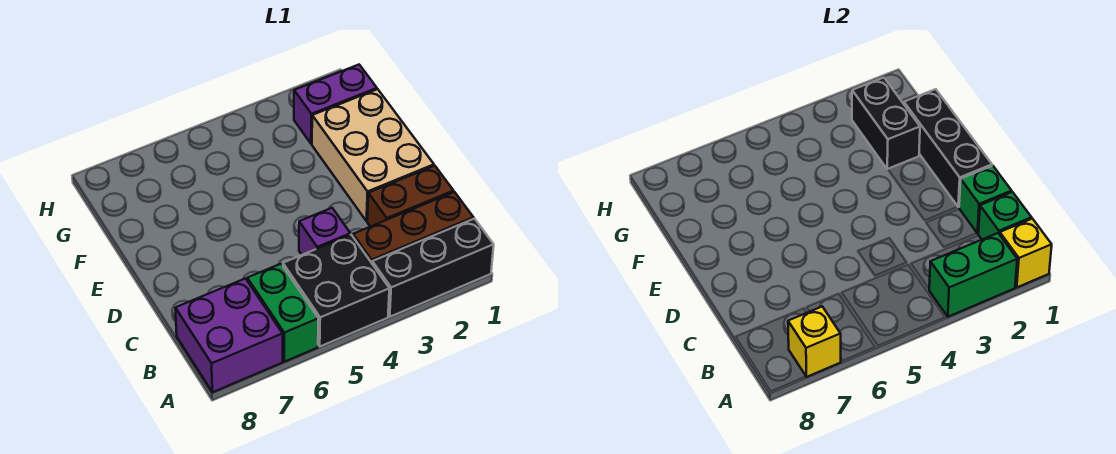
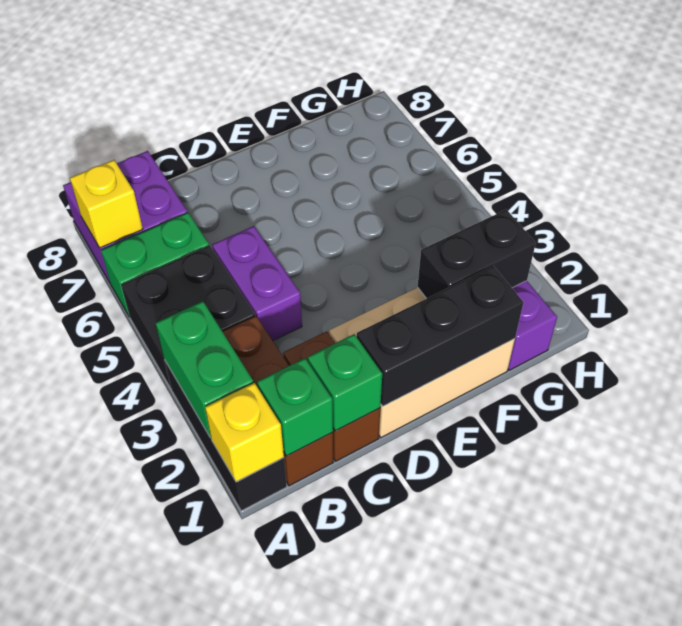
purple 1x1 brick [299,208,350,255] -> purple 1x2 brick [212,226,302,341]

